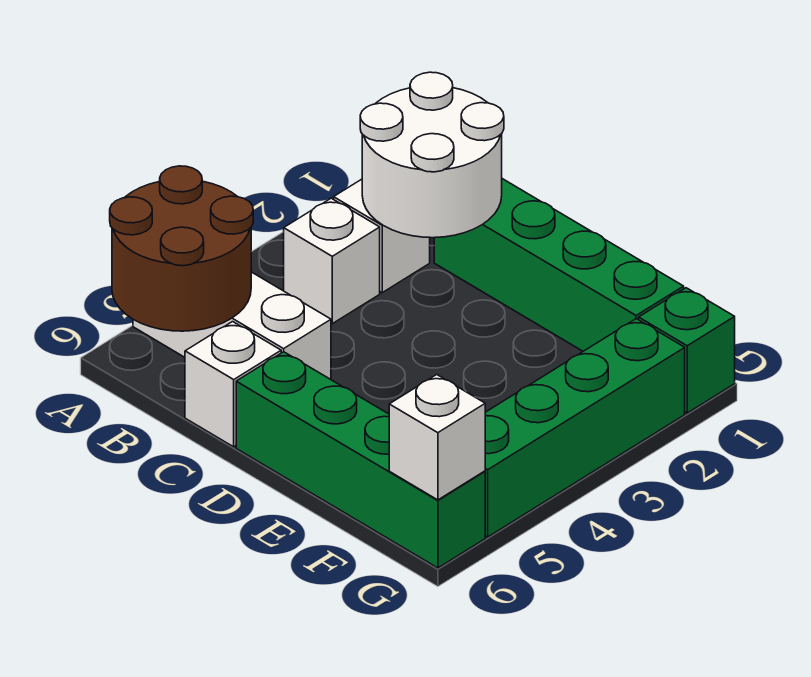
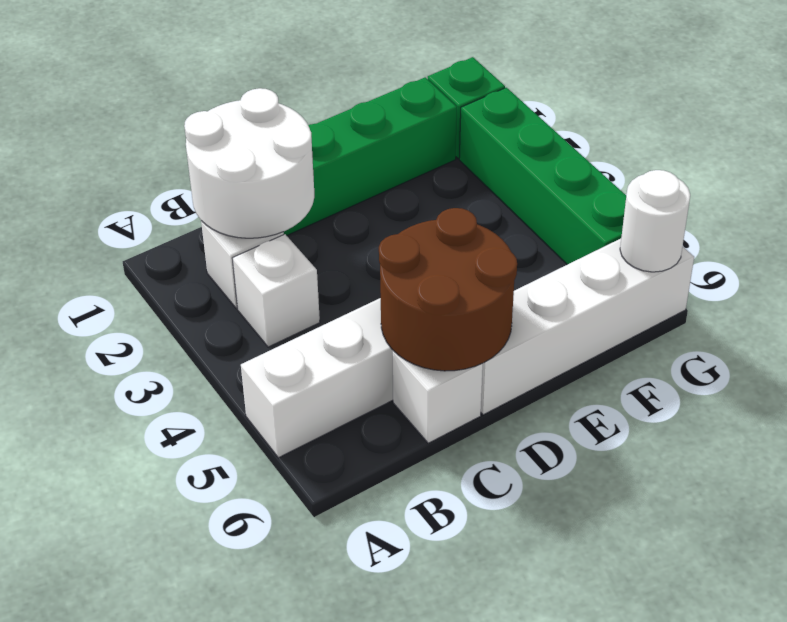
brown 2x2 round brick [110,166,253,331] -> brown 2x2 round brick moved to [379,208,517,371]
green 1x4 brick [236,352,485,568] -> white 1x4 brick [481,239,694,415]
white 1x1 brick [389,375,485,500] -> white 1x1 round brick [620,170,690,272]

